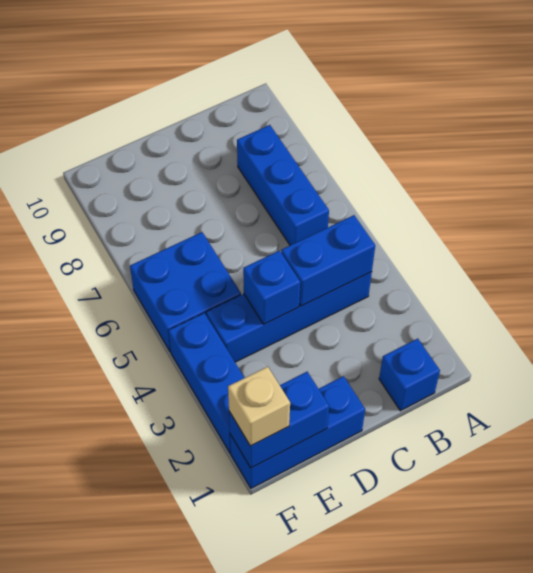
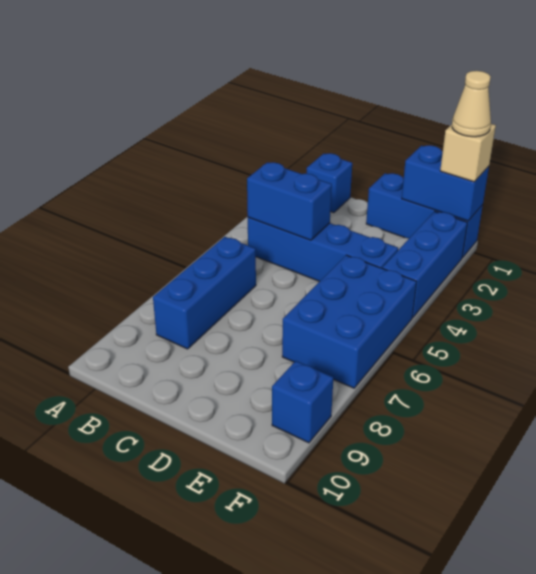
blue 1x1 brick [243,251,300,324] -> blue 1x1 brick moved to [272,361,333,443]
blue 2x2 brick [130,232,241,352] -> blue 2x3 brick [282,255,417,388]
none -> tan 1x1 cone [452,71,491,137]

